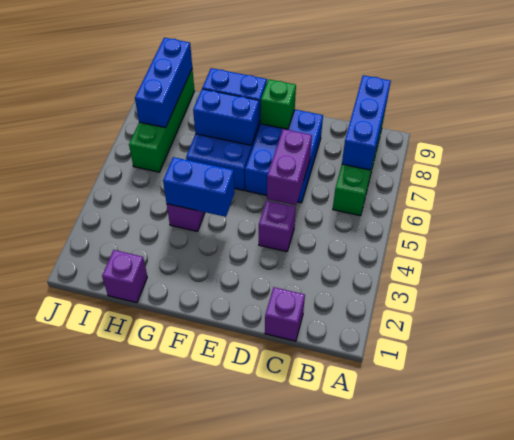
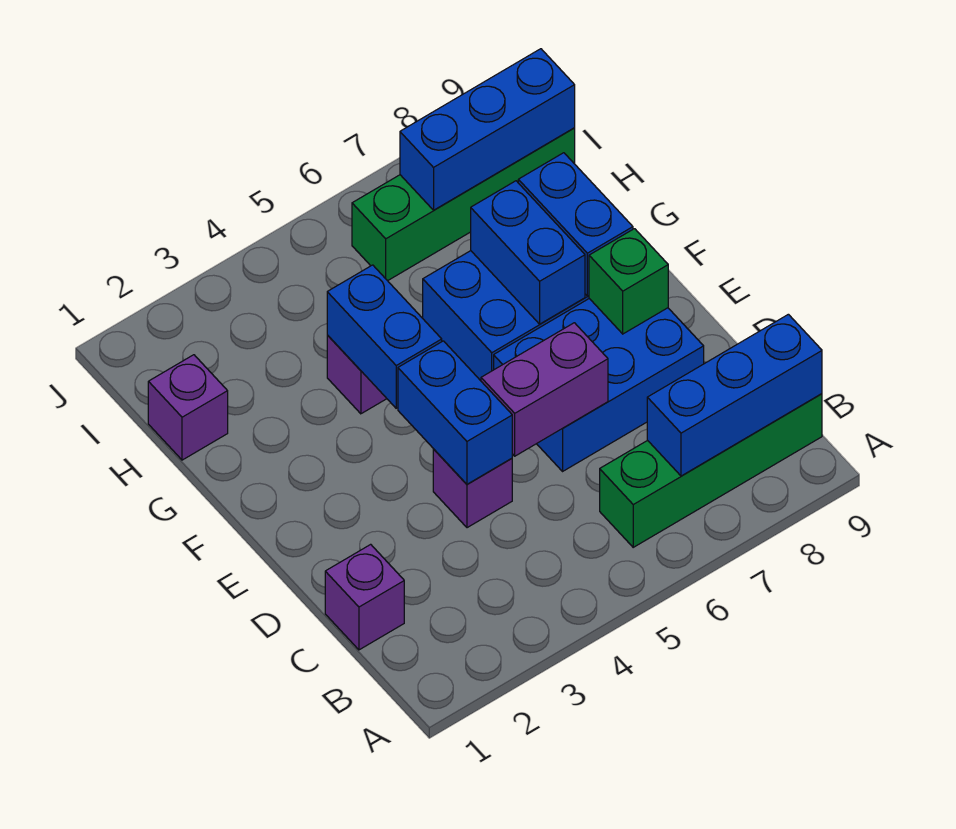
none -> blue 1x2 brick [398,341,512,484]

